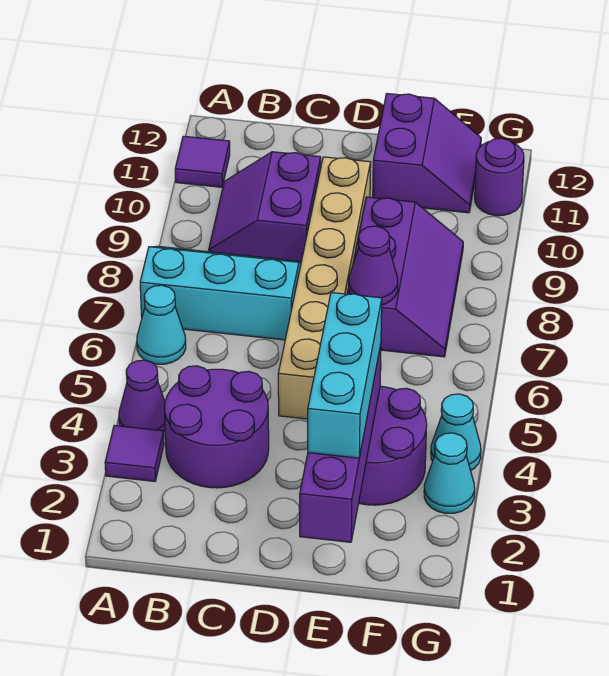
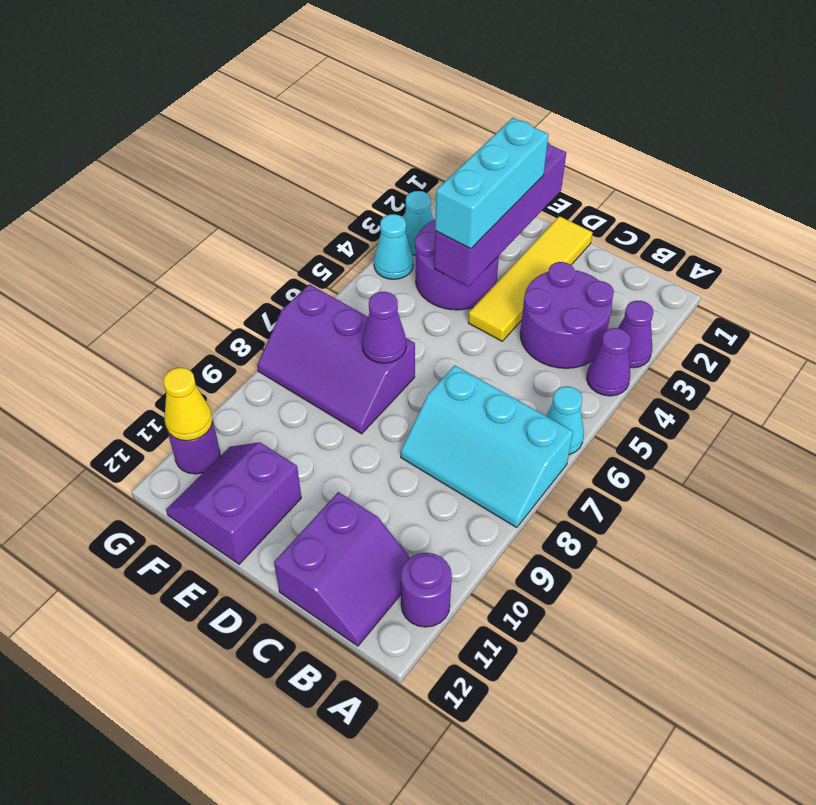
purple 1x1 tile [105,426,164,481] -> purple 1x1 cone [618,301,653,368]
purple 1x1 tile [175,136,230,187] -> purple 1x1 round brick [401,553,452,627]
purple 2x2 slope [209,152,321,261] -> purple 2x2 slope moved to [274,492,410,646]
none -> yellow 1x4 tile [468,216,593,341]
tan 1x6 brick [278,157,371,419] -> none
purple 2x3 slope [347,197,463,357] -> purple 2x3 slope turned to [257,284,415,434]
none -> yellow 1x1 cone [163,368,212,441]

